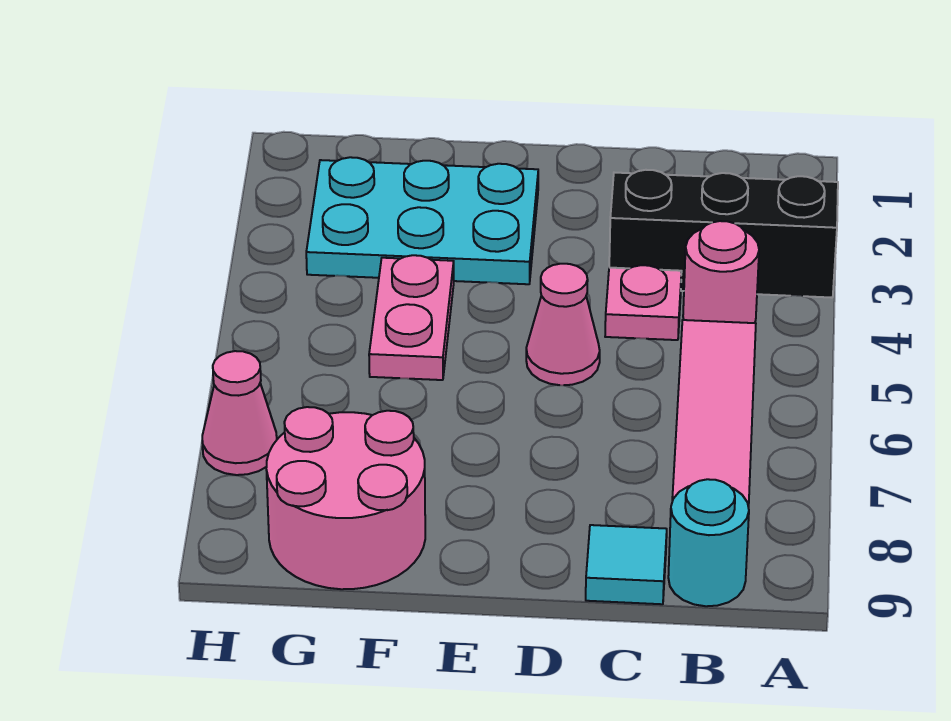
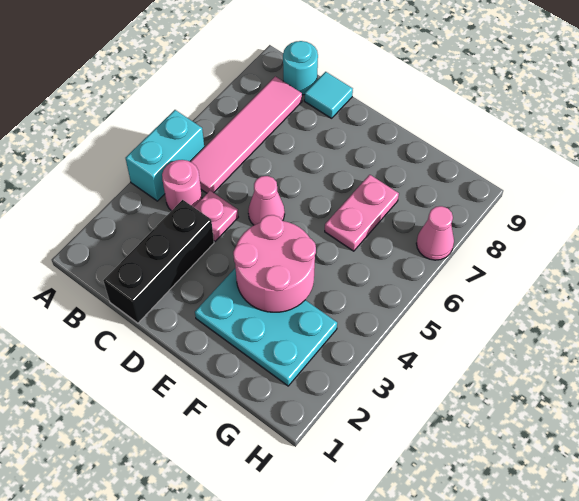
black 1x3 brick [609,170,838,298] -> black 1x3 brick turned to [103,200,214,323]
none -> cyan 1x2 brick [126,110,204,201]
pink 1x2 plate [369,255,454,380] -> pink 1x2 plate moved to [325,175,399,251]
pink 2x2 round brick [266,407,425,589] -> pink 2x2 round brick moved to [233,215,316,312]

